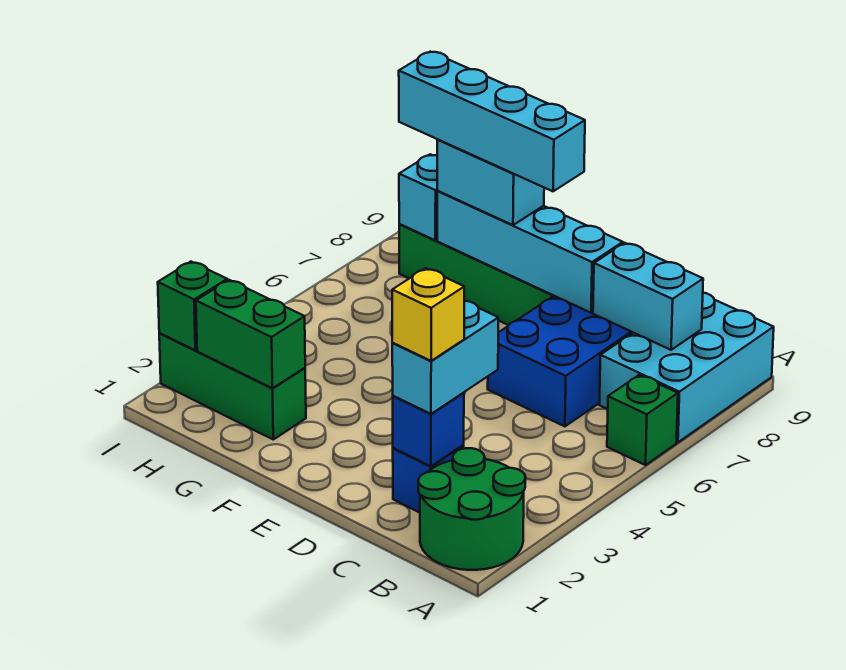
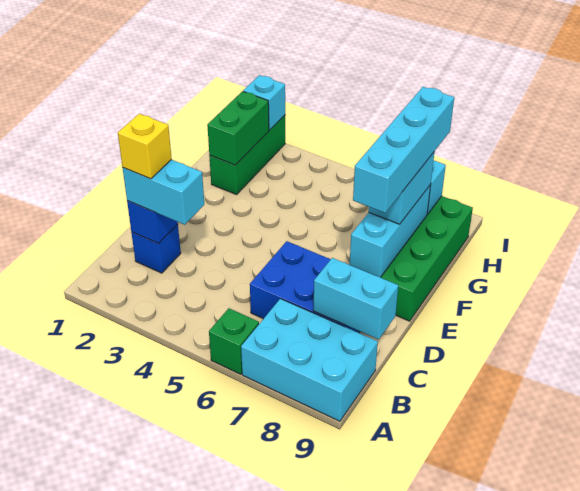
green 2x2 round brick [418,448,526,570] -> none
cyan 1x2 brick [593,243,703,350] -> cyan 1x2 brick turned to [313,258,398,339]
cyan 1x4 brick [437,191,623,313] -> cyan 1x3 brick [350,185,431,277]
green 1x1 brick [158,262,227,350] -> cyan 1x1 brick [243,75,285,130]

